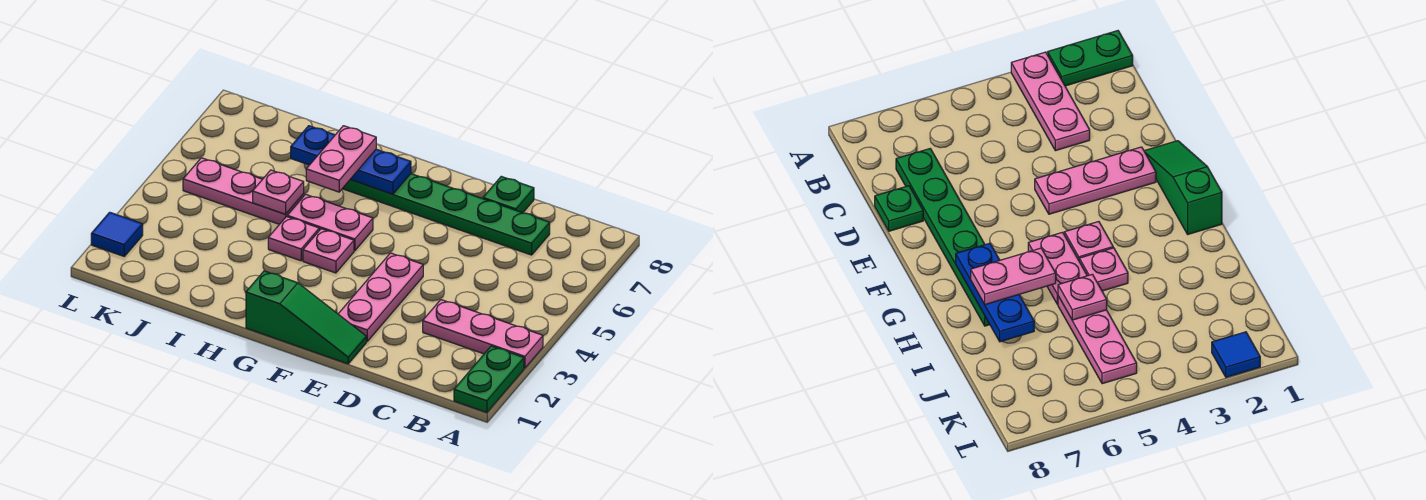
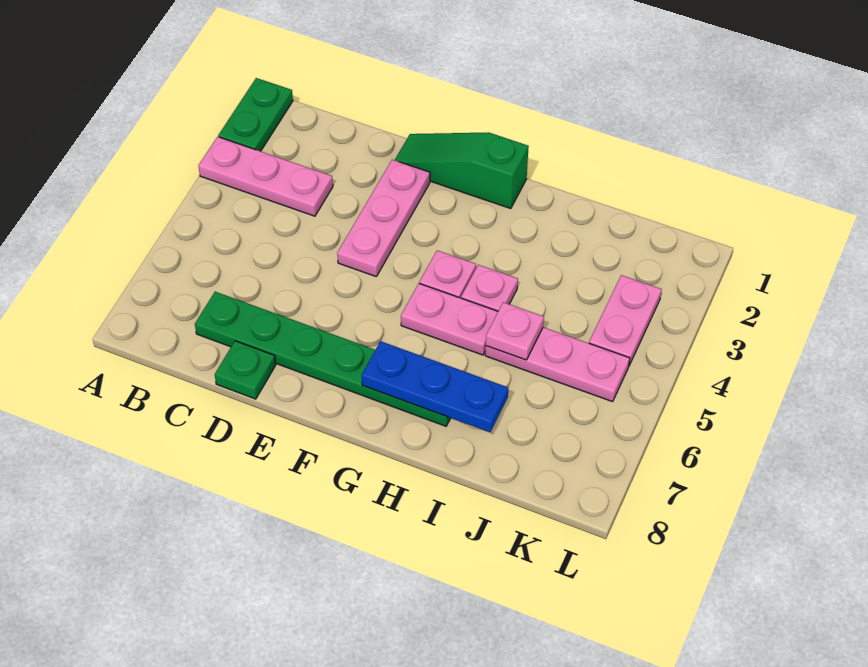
pink 1x2 plate [306,126,376,192] -> pink 1x2 plate moved to [589,275,662,365]
blue 1x1 tile [91,212,143,256] -> none

